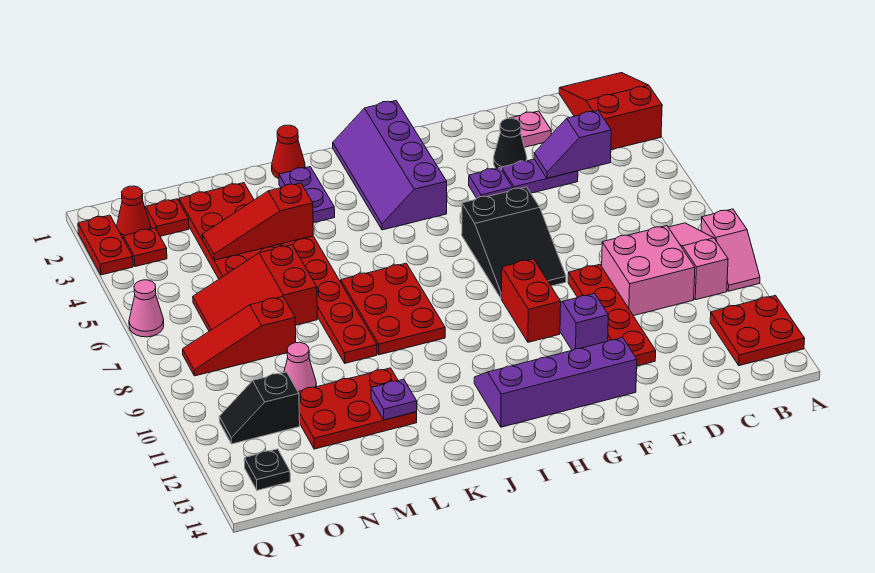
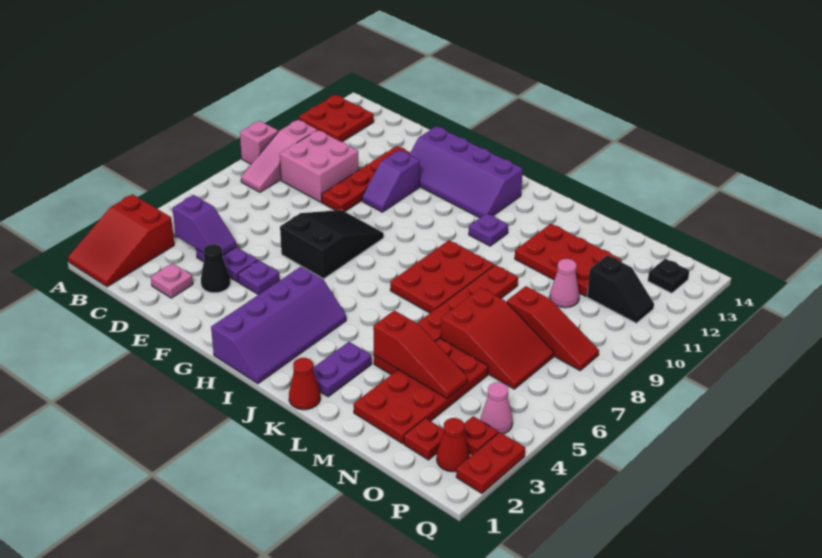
red 1x2 brick [502,259,561,342] -> none
purple 1x1 plate [371,379,417,420] -> purple 1x1 plate moved to [469,213,508,246]
pink 1x1 cone [129,280,164,337] -> pink 1x1 cone moved to [481,382,513,434]

